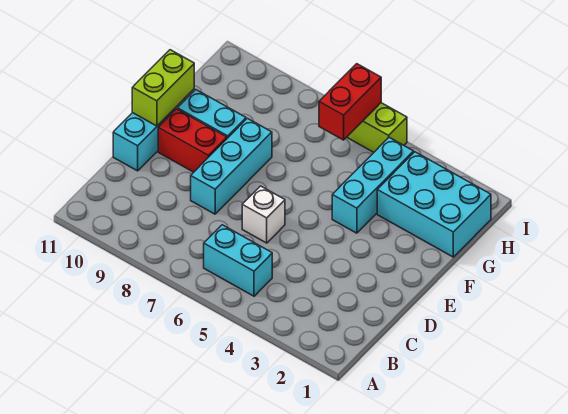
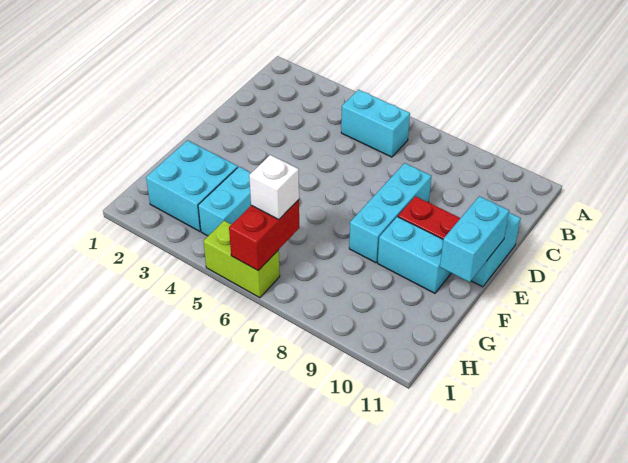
white 1x1 brick [242,186,285,243] -> white 1x1 brick moved to [249,155,299,219]
lime 1x2 brick [132,50,194,126] -> cyan 1x2 brick [440,196,509,282]
cyan 1x3 brick [332,137,414,233] -> cyan 1x2 brick [198,167,251,236]
cyan 2x3 brick [377,152,491,257] -> cyan 2x2 brick [146,140,238,231]

